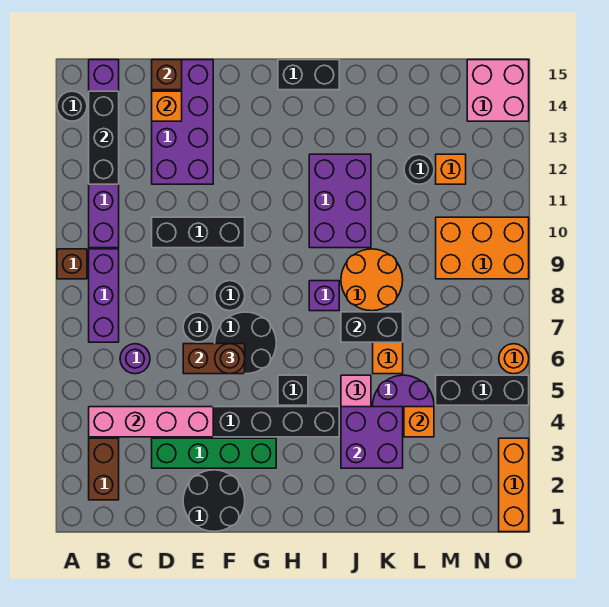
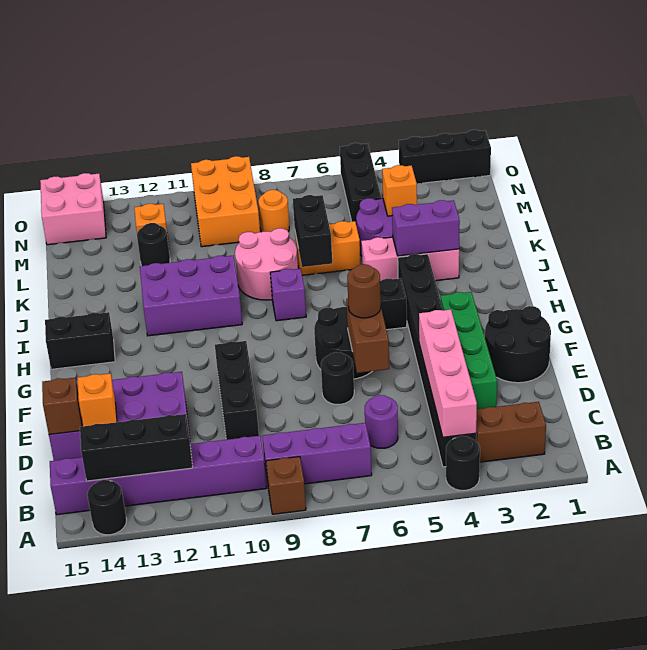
black 1x1 round brick [215,281,245,311] -> black 1x1 round brick moved to [446,436,480,490]
black 1x2 brick [278,60,339,90] -> black 1x2 brick turned to [45,312,115,369]
purple 2x2 brick [341,407,403,468] -> purple 1x2 brick [392,200,460,256]
orange 2x2 round brick [341,249,403,311] -> pink 2x2 round brick [235,228,298,300]
orange 1x3 brick [499,438,529,532] -> black 1x3 brick [399,130,491,183]
orange 1x1 round brick [499,344,529,374] -> orange 1x1 round brick moved to [258,190,289,232]

